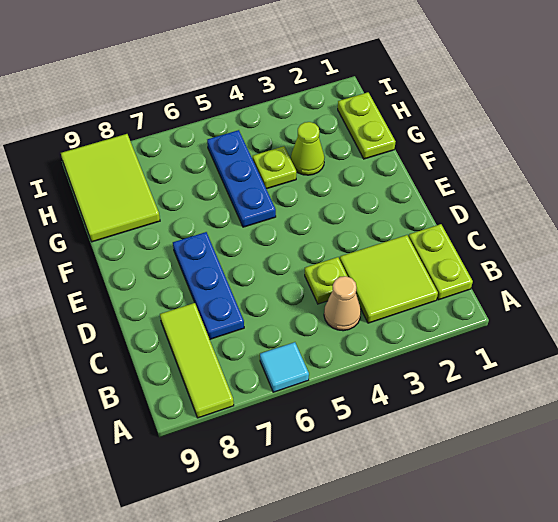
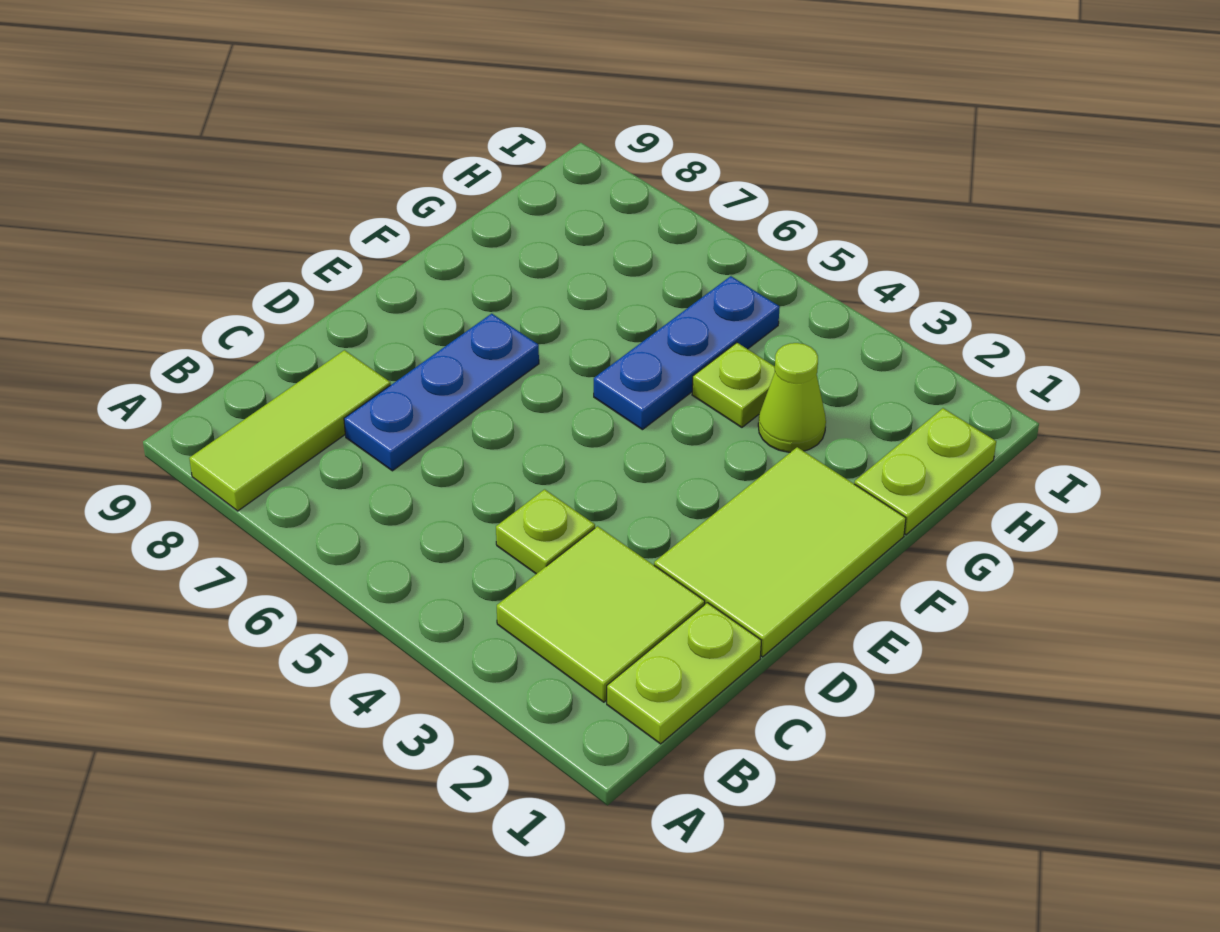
cyan 1x1 tile [260,342,309,392] -> none
tan 1x1 cone [324,276,361,331] -> none
lime 2x3 tile [61,134,160,242] -> lime 2x3 tile moved to [654,447,906,657]

